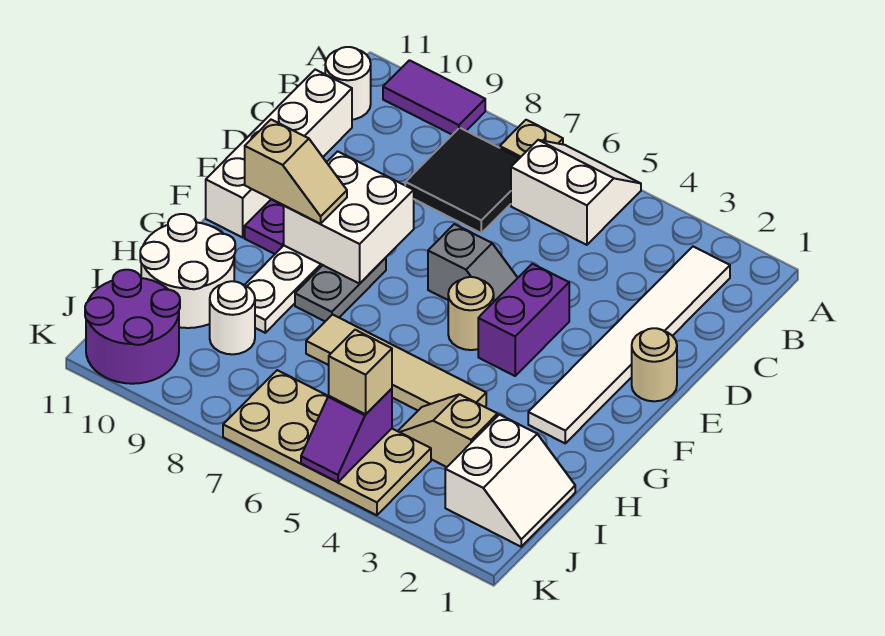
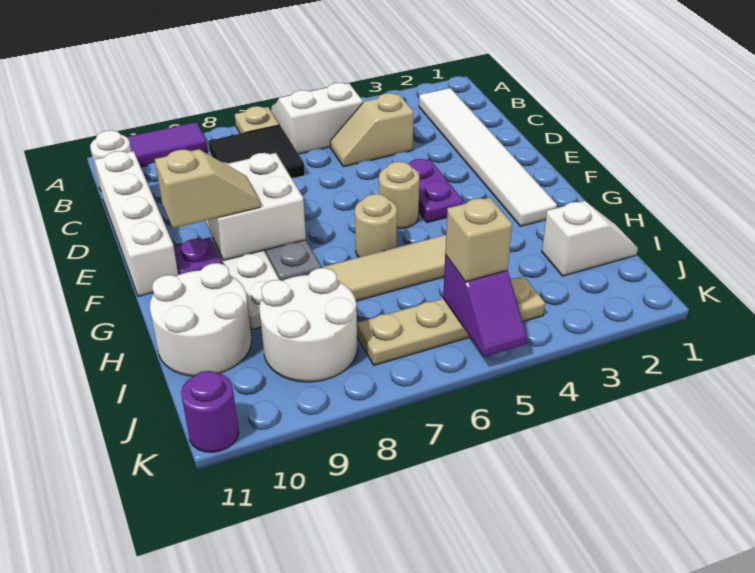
tan 1x1 round brick [632,328,677,401] -> tan 1x1 round brick moved to [355,194,397,257]
purple 1x2 brick [478,264,569,376] -> purple 1x2 plate [409,159,463,223]
grey 1x2 slope [428,224,518,301] -> none
white 2x2 slope [445,415,575,547] -> white 1x2 slope [542,201,638,276]
tan 1x2 slope [398,394,497,467] -> tan 1x2 slope moved to [330,93,413,167]
white 1x1 round brick [210,281,255,354] -> white 2x2 round brick [259,268,357,382]
tan 2x4 plate [223,370,431,515] -> tan 1x4 plate [357,276,545,365]
purple 2x2 round brick [85,270,180,384] -> purple 1x1 round brick [181,371,239,452]

